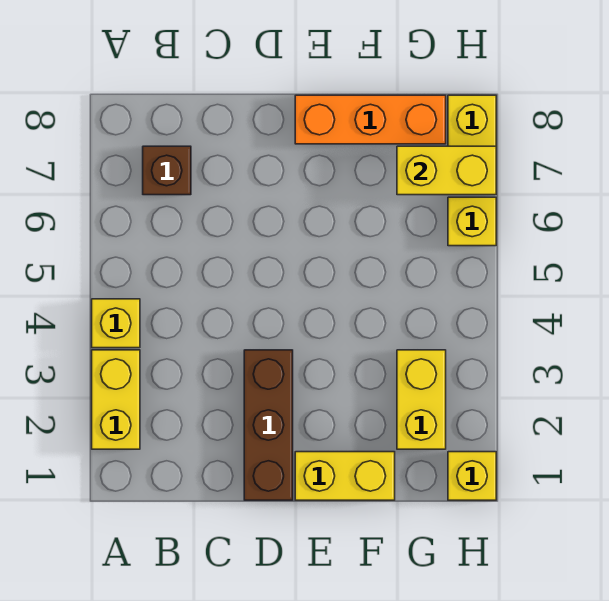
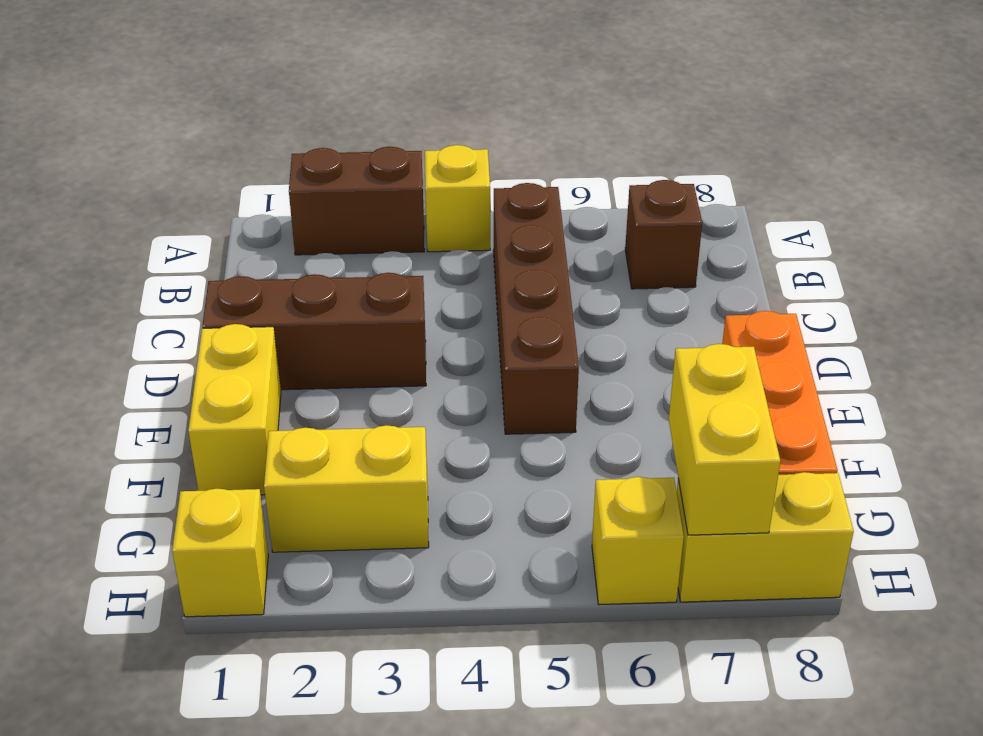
yellow 1x2 brick [92,350,140,449] -> brown 1x2 brick [289,147,424,255]
none -> brown 1x4 brick [493,183,579,434]

